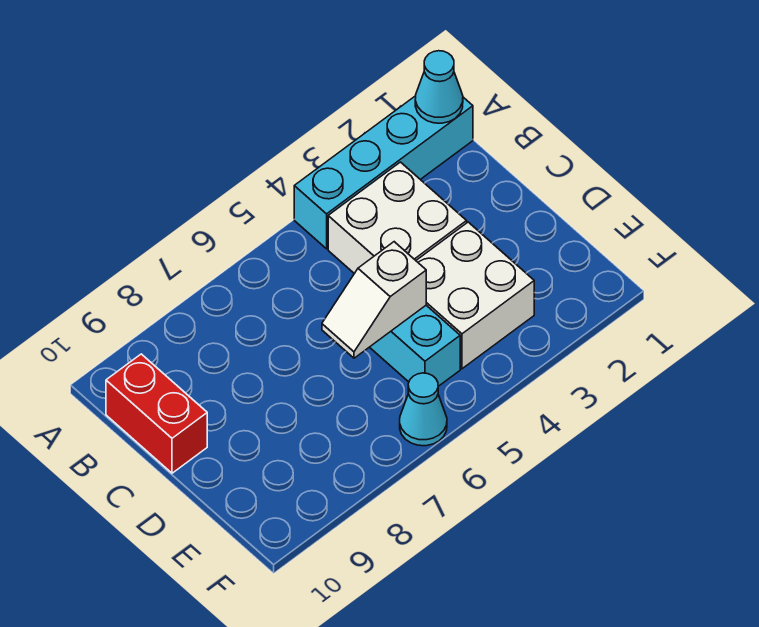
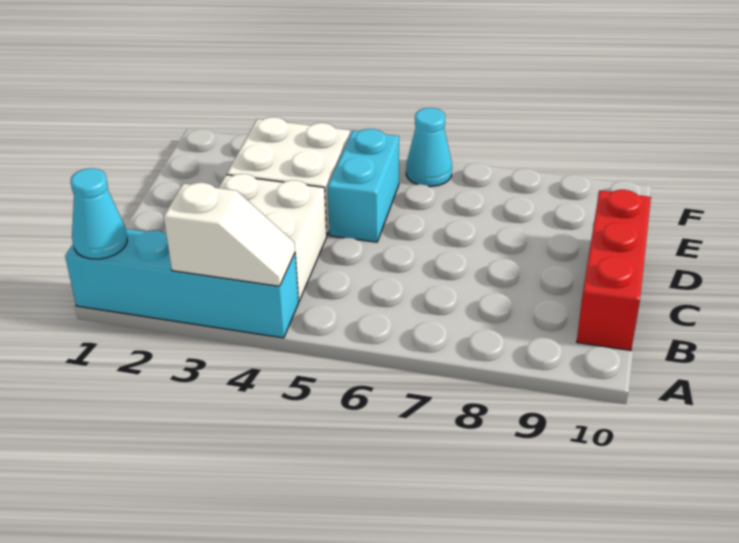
red 1x2 brick [106,354,207,473] -> red 1x3 brick [577,190,651,350]
white 1x2 slope [322,242,426,358] -> white 1x2 slope moved to [164,183,295,286]

